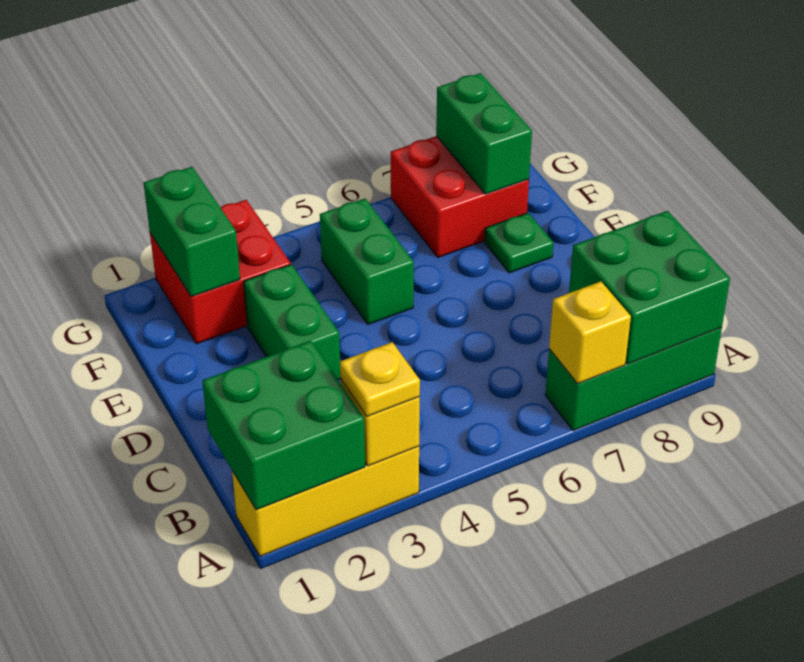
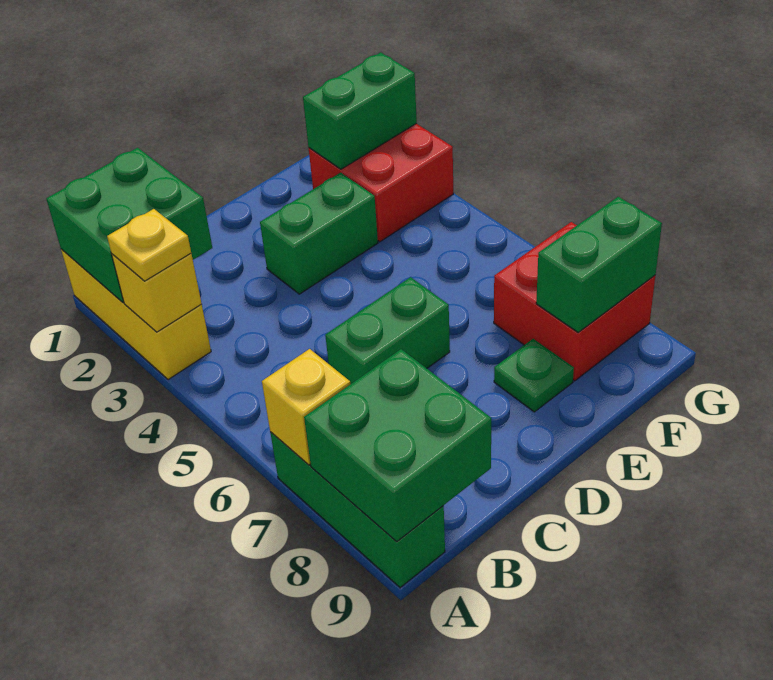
green 1x2 brick [320,199,414,324] -> green 1x2 brick moved to [325,277,450,384]

